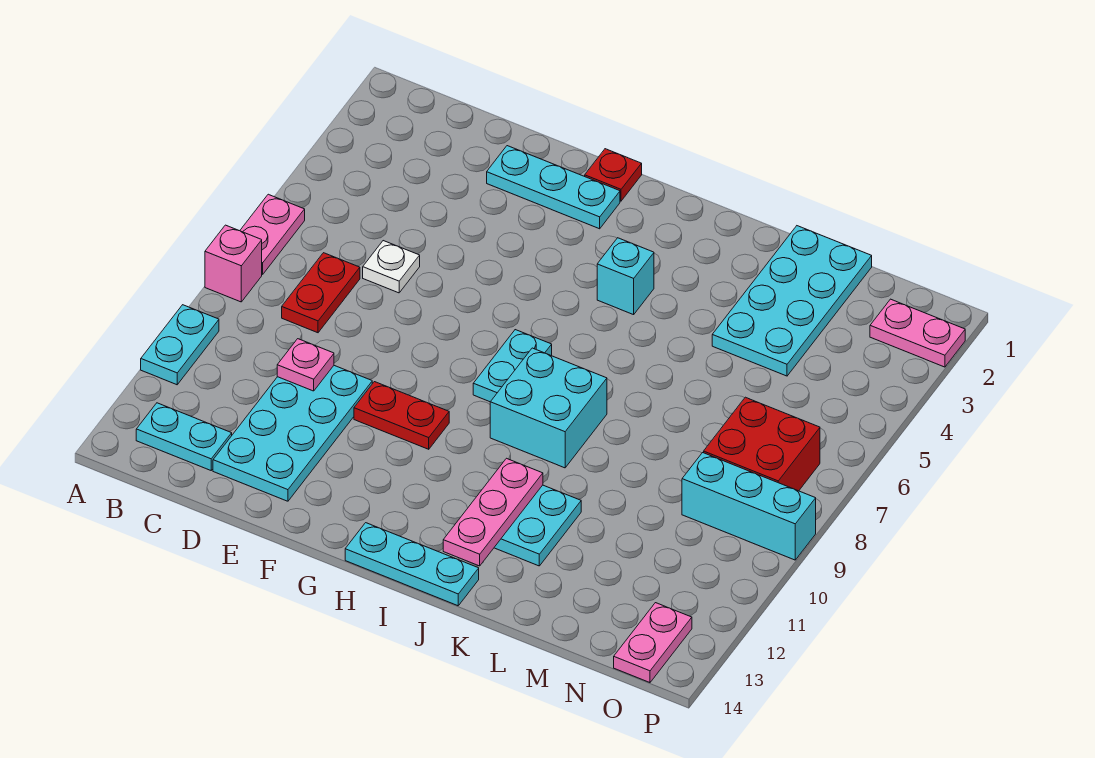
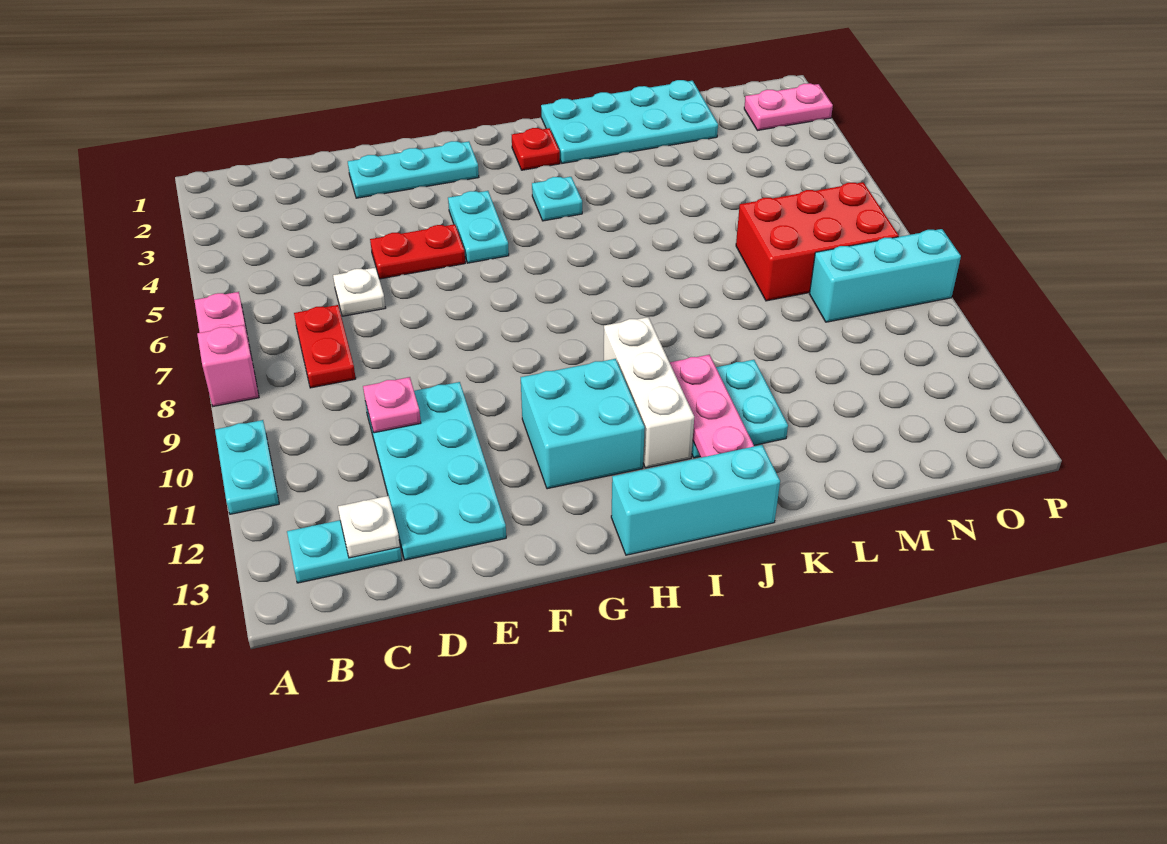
none -> white 1x1 plate [338,496,400,558]
red 1x2 plate [354,382,449,449] -> red 1x2 plate moved to [370,224,465,279]
red 1x1 plate [585,149,642,201] -> red 1x1 plate moved to [512,128,560,170]
cyan 1x2 plate [473,330,552,402] -> cyan 1x2 plate moved to [448,191,509,263]
cyan 1x3 plate [345,523,479,606] -> cyan 1x3 brick [611,445,780,555]
cyan 1x1 brick [597,238,654,315] -> cyan 1x1 plate [532,177,582,221]
cyan 2x2 brick [490,348,607,468] -> cyan 2x2 brick moved to [521,359,645,489]
none -> white 1x3 brick [604,317,694,468]
cyan 2x4 plate [712,226,872,376] -> cyan 2x4 plate turned to [541,80,718,163]
red 2x2 brick [704,397,820,491] -> red 2x3 brick [736,182,899,301]
pink 1x2 plate [614,603,692,683] -> none

